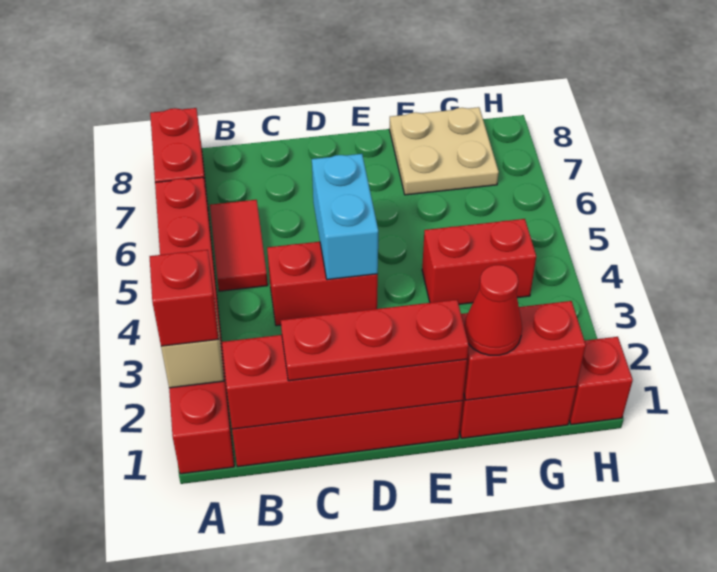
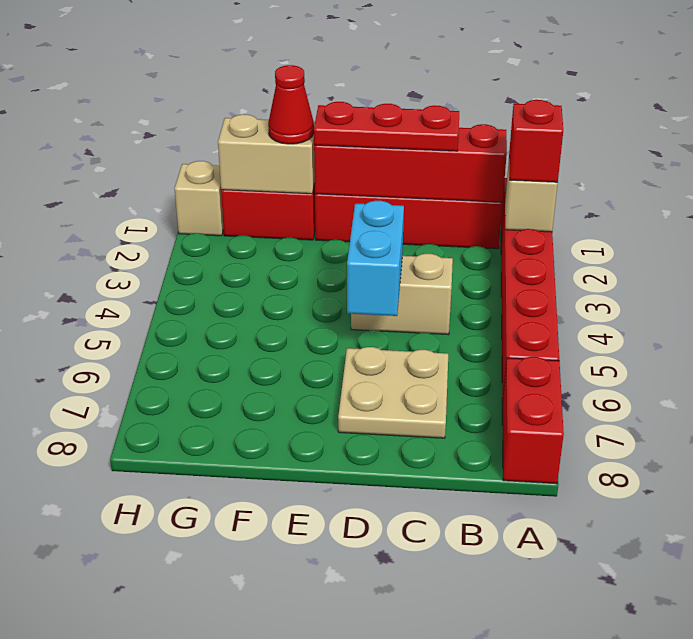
red 1x2 tile [210,200,268,291] -> none
red 1x2 brick [267,242,378,326] -> tan 1x2 brick [351,254,453,335]
red 1x2 brick [461,301,586,400] -> tan 1x2 brick [218,114,315,194]
red 1x2 brick [422,219,536,304] -> none
tan 2x2 plate [389,107,499,195] -> tan 2x2 plate moved to [338,347,448,438]
red 1x1 brick [569,337,633,425] -> tan 1x1 brick [174,161,224,236]

